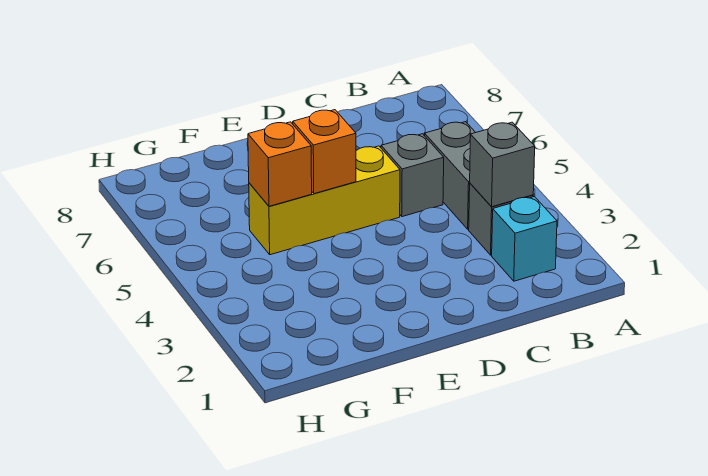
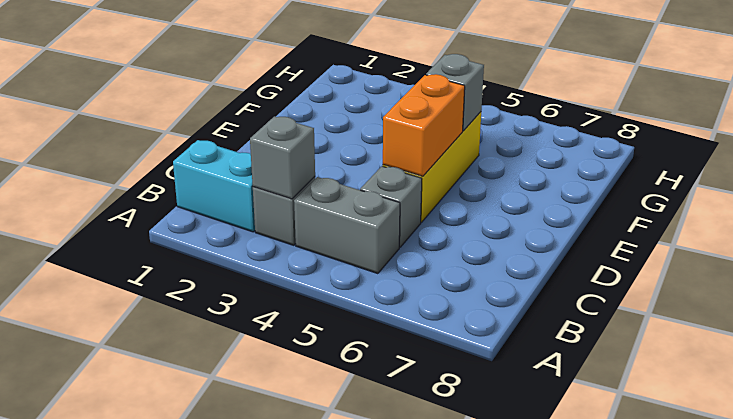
cyan 1x1 brick [492,197,557,281] -> cyan 1x2 brick [173,140,255,232]
orange 1x1 brick [293,110,356,194] -> orange 1x2 brick [383,74,465,176]
orange 1x1 brick [248,122,312,206] -> grey 1x1 brick [426,54,484,131]

